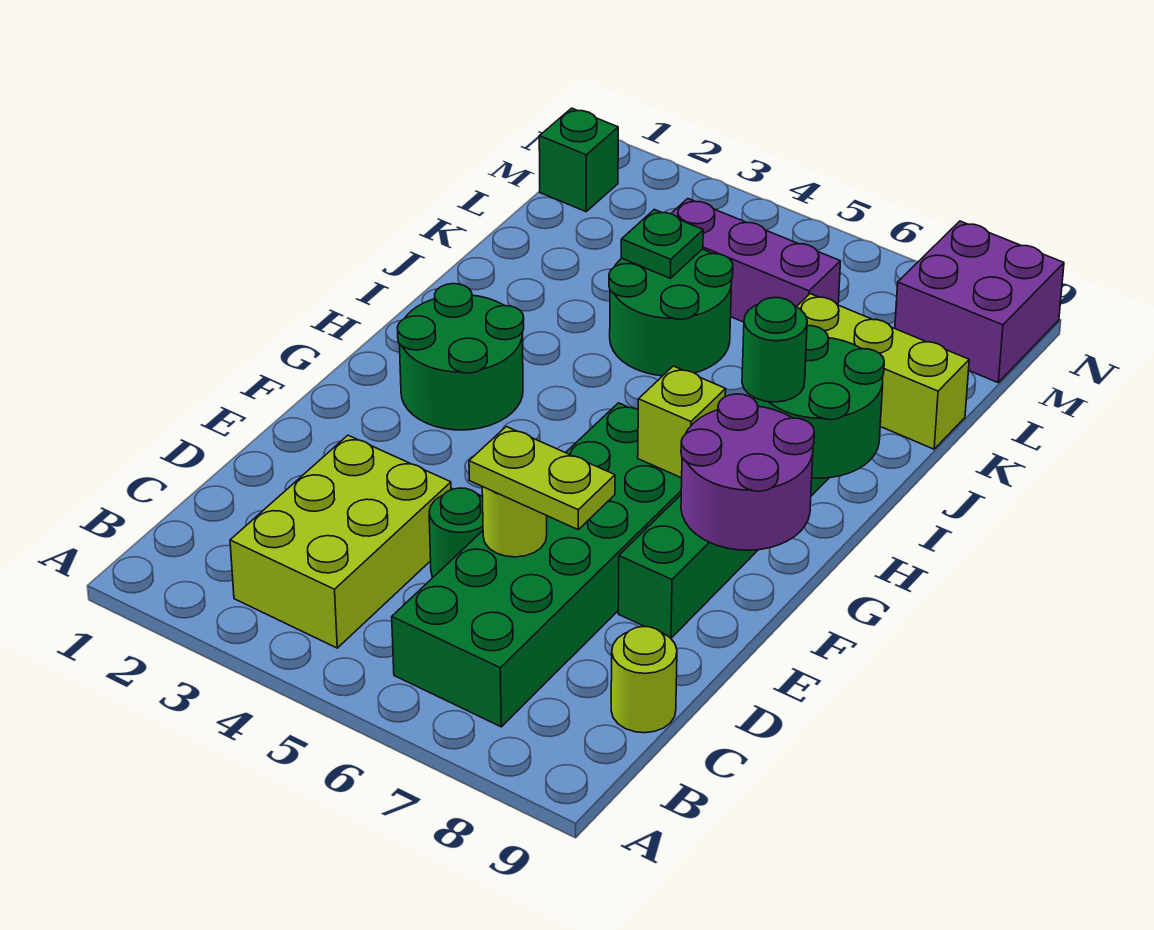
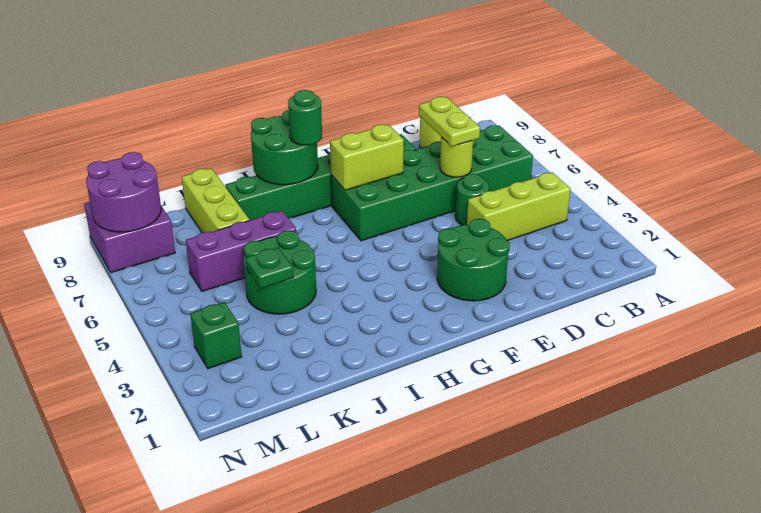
lime 2x3 brick [230,435,451,648] -> lime 1x3 brick [467,172,570,241]
purple 2x2 round brick [681,394,814,550] -> purple 2x2 round brick moved to [86,152,161,232]
green 2x2 round brick [397,284,524,430] -> green 2x2 round brick moved to [437,219,510,301]
lime 1x1 brick [638,366,726,478] -> lime 1x2 brick [330,124,404,190]
purple 1x3 brick [671,199,840,322] -> purple 1x3 brick turned to [186,211,296,292]
green 1x1 brick [539,108,618,212] -> green 1x1 brick moved to [190,302,242,369]

